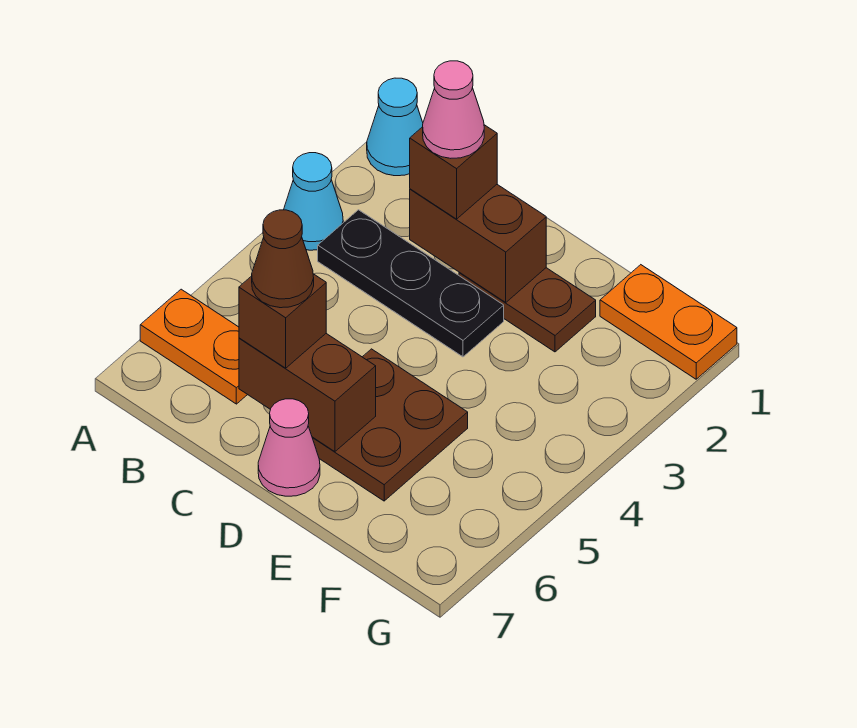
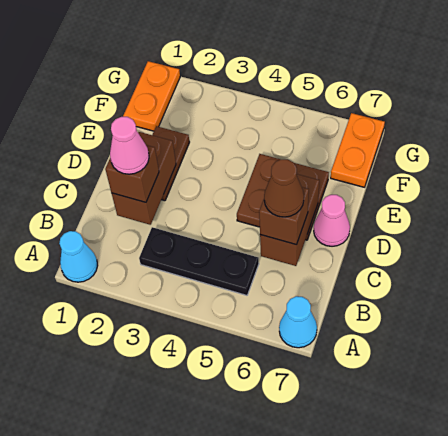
cyan 1x1 cone [284,153,343,250] -> cyan 1x1 cone moved to [279,296,317,348]
orange 1x2 plate [140,289,247,404] -> orange 1x2 plate moved to [331,113,385,187]
black 1x3 plate [318,210,504,357] -> black 1x3 plate turned to [139,227,259,295]

